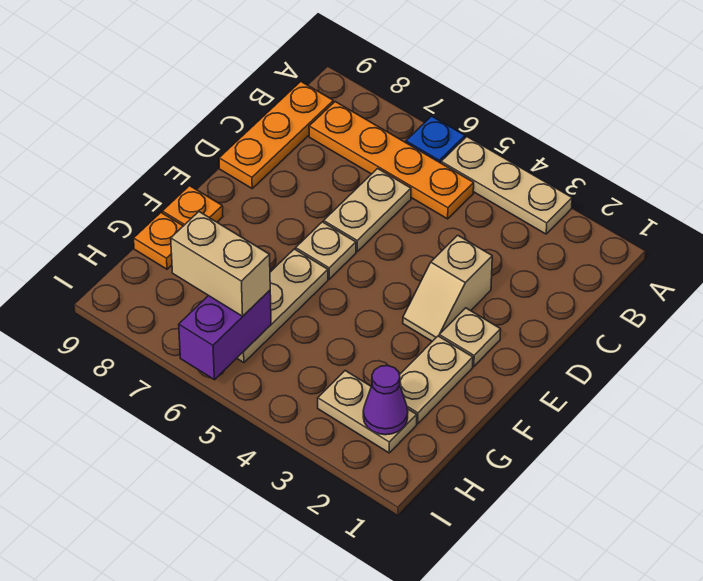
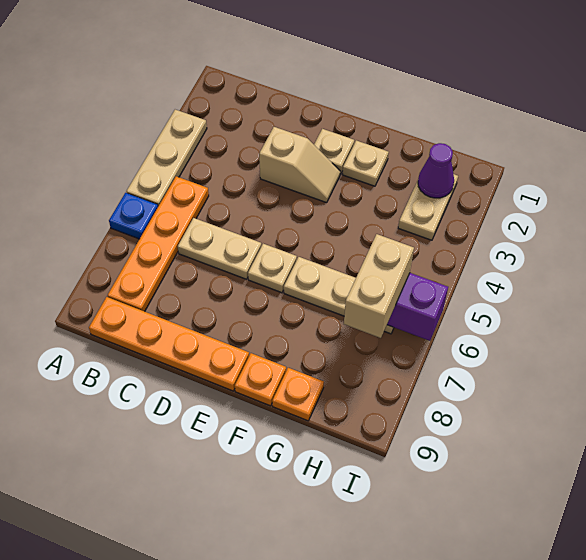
orange 1x3 plate [219,82,333,188] -> orange 1x4 plate [89,297,249,391]
tan 1x2 plate [400,336,473,424] -> tan 1x1 plate [342,140,389,186]

